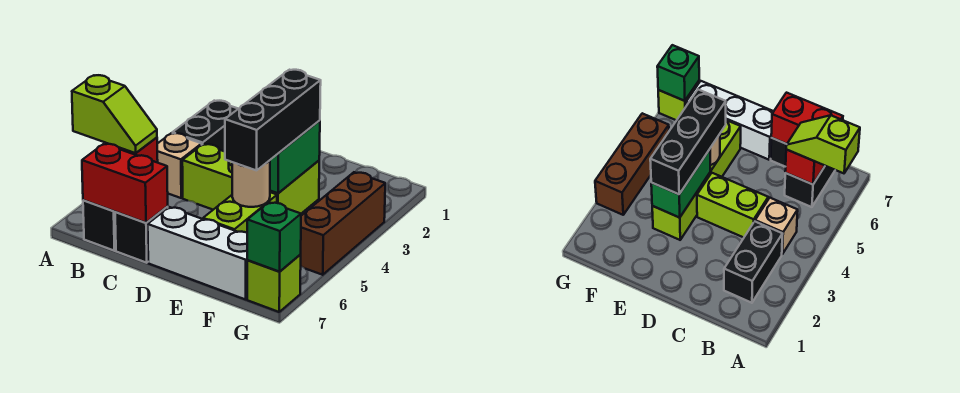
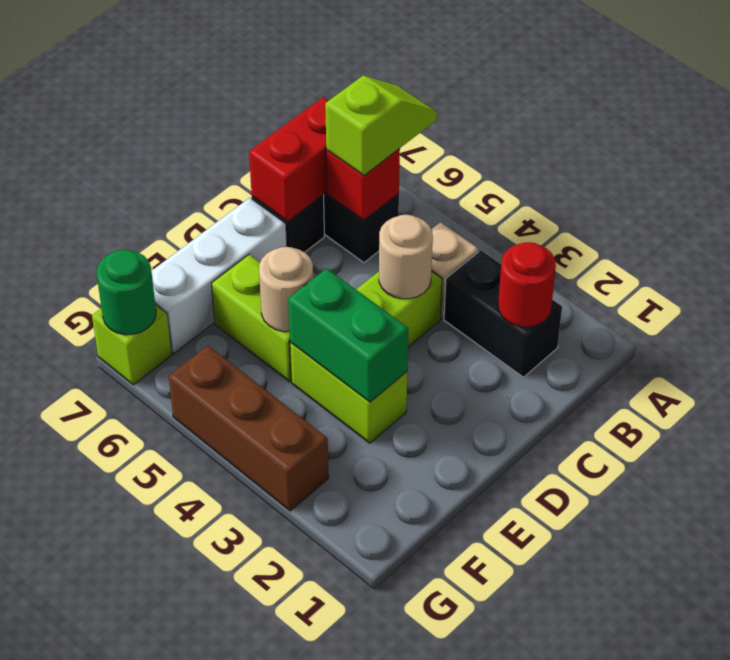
lime 1x2 slope [72,75,157,153] -> lime 1x2 slope turned to [325,76,437,175]
none -> red 1x1 round brick [498,242,556,327]
none -> tan 1x1 round brick [379,215,433,299]
black 1x3 brick [225,70,321,170] -> none
green 1x1 brick [247,202,301,272] -> green 1x1 round brick [97,250,156,335]

